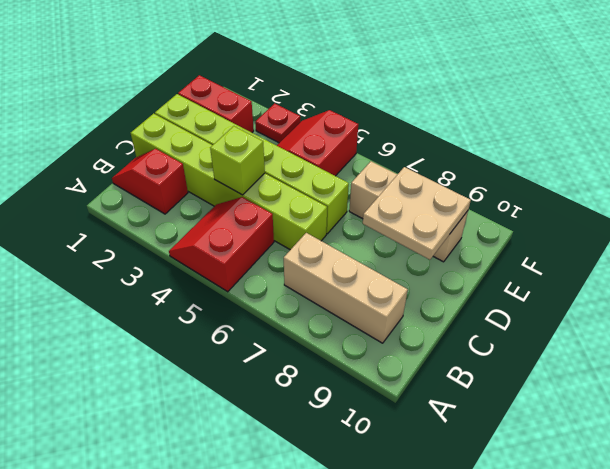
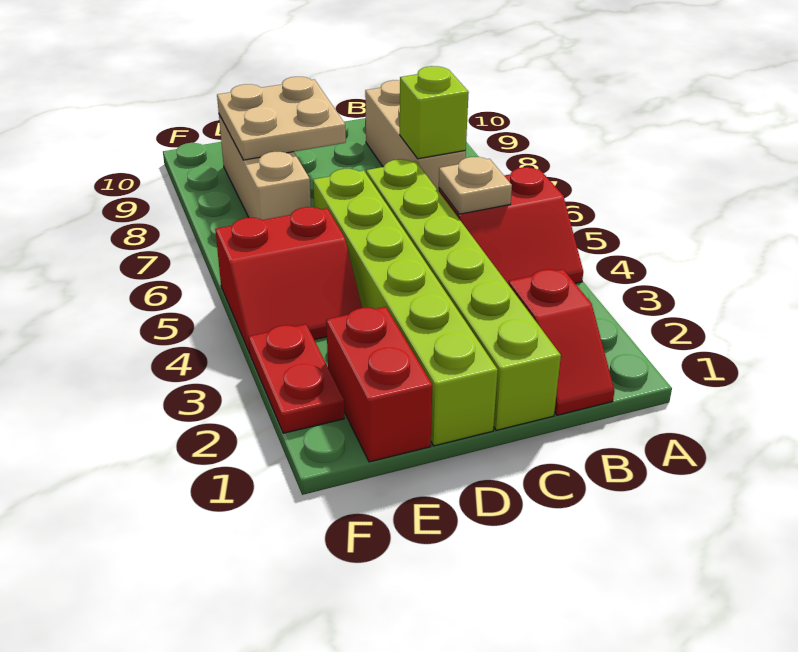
none -> tan 1x1 plate [439,157,512,214]
lime 1x1 brick [210,126,265,195] -> lime 1x1 brick moved to [400,66,469,159]
red 1x1 plate [255,103,300,143] -> red 1x2 plate [249,324,344,433]

